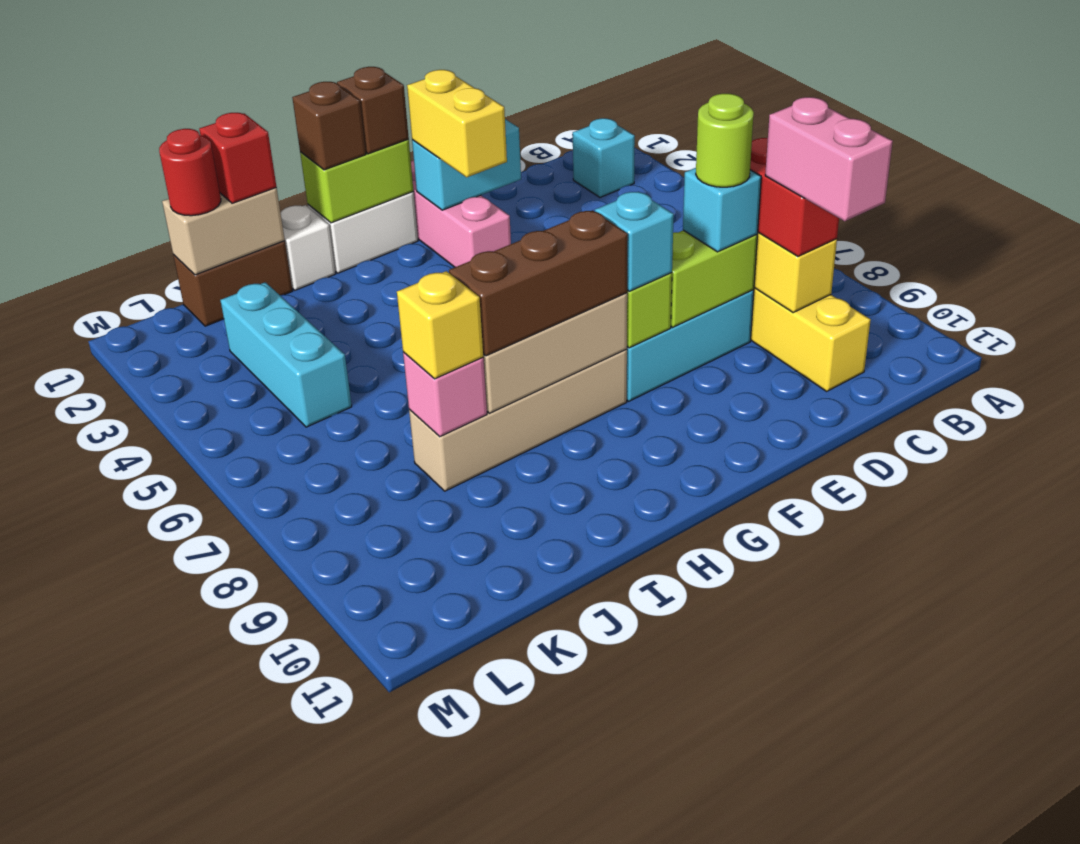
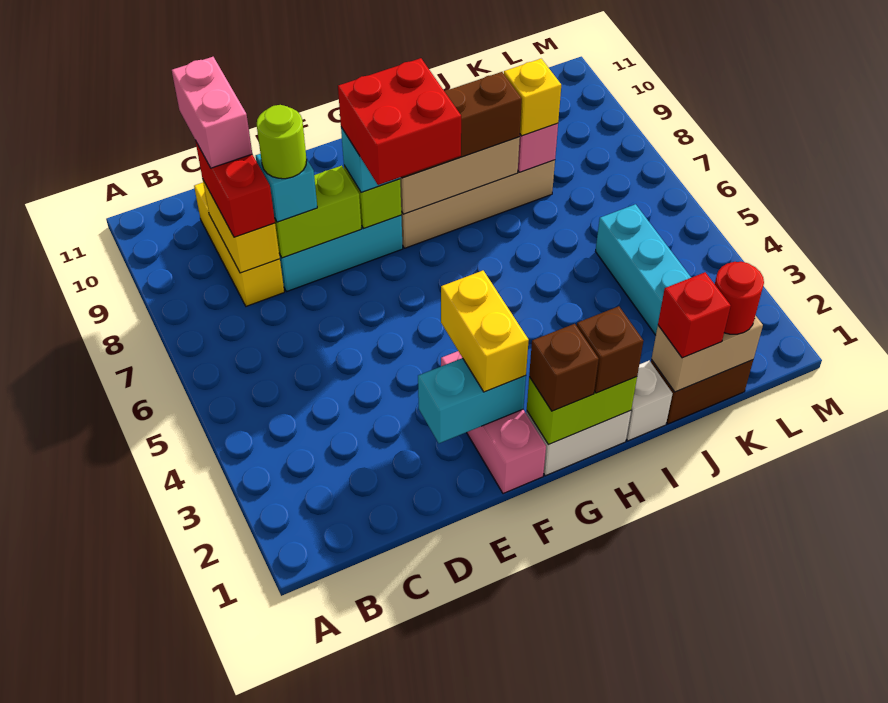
cyan 1x1 brick [573,118,635,197] -> none
none -> red 2x2 brick [338,58,461,185]

